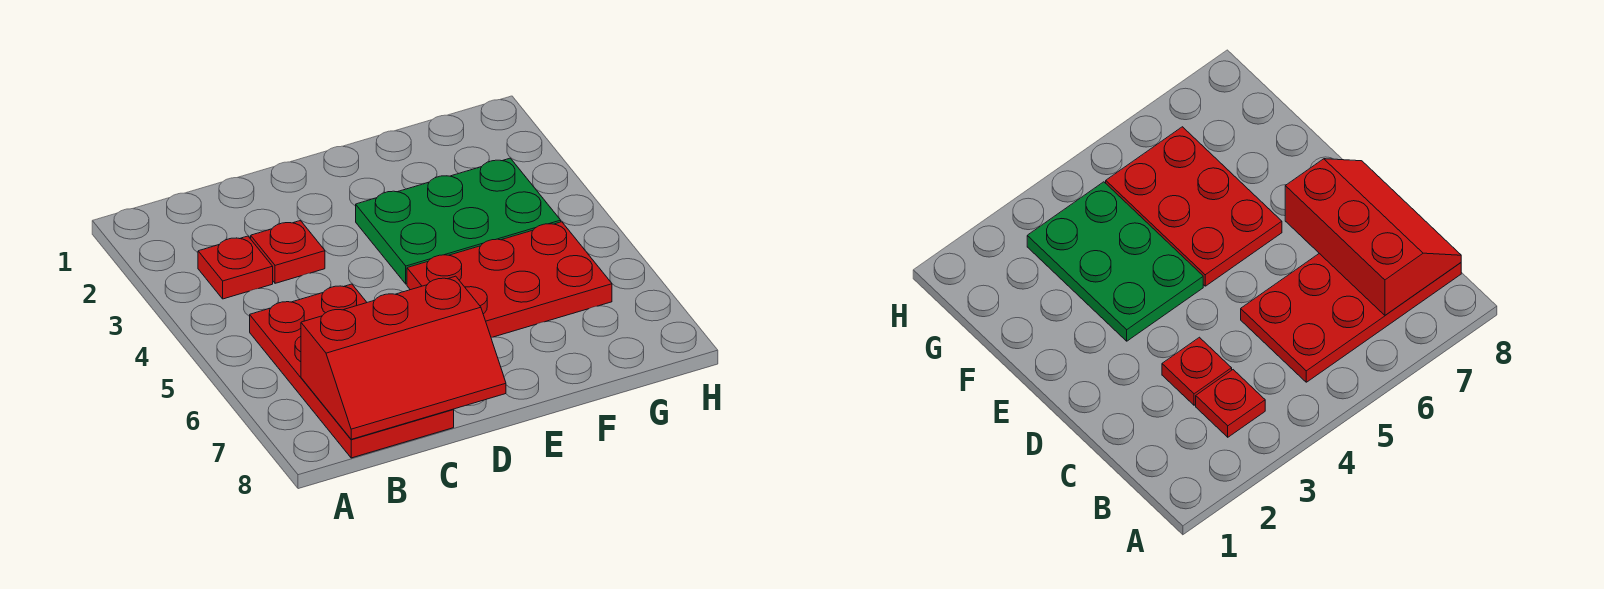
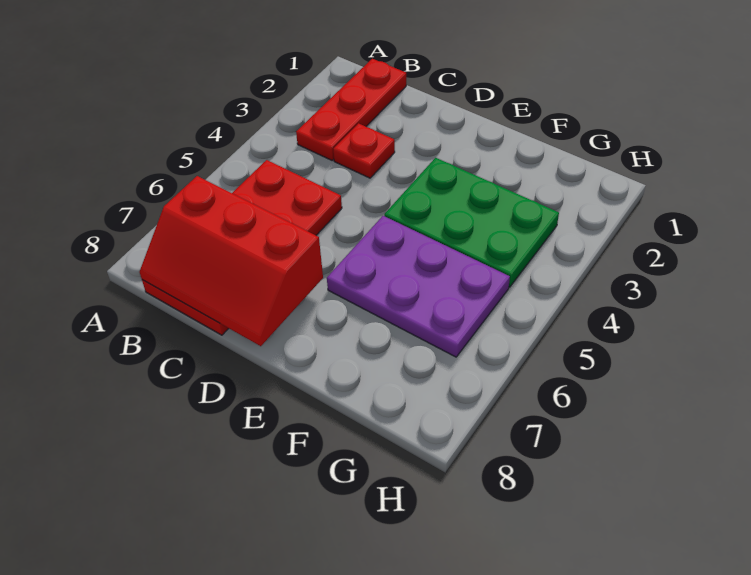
red 1x1 plate [198,236,273,299] -> red 1x3 plate [296,59,406,160]
red 2x3 plate [407,222,612,337] -> purple 2x3 plate [327,216,510,357]

